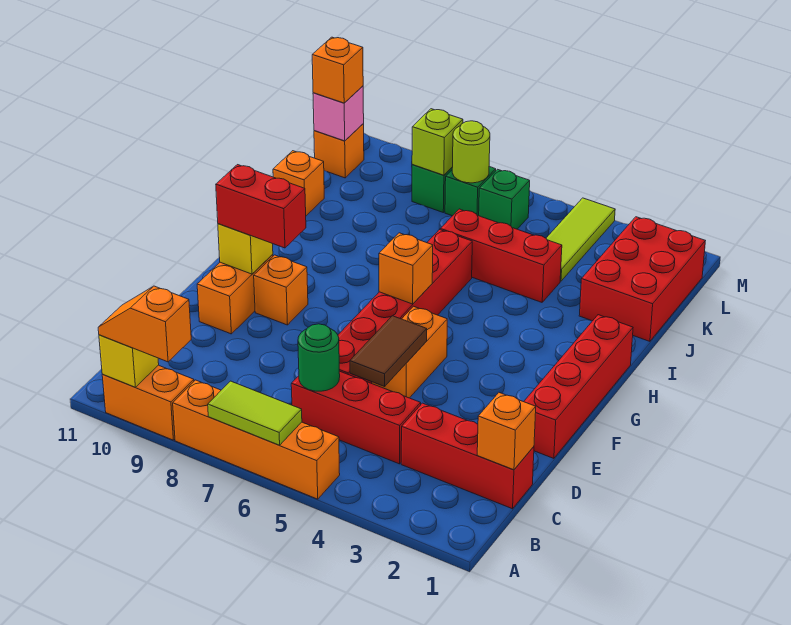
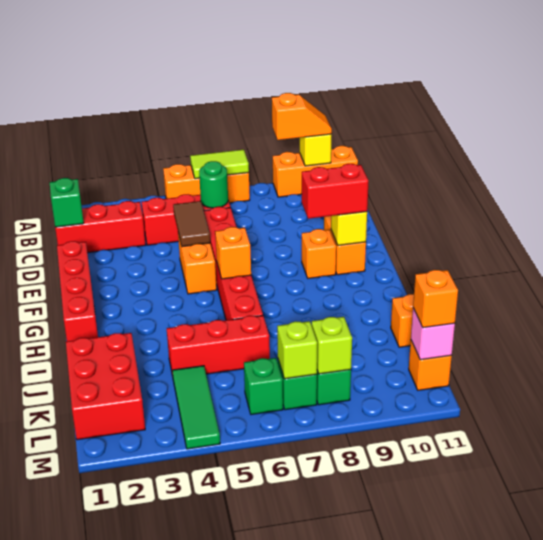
orange 1x4 brick [173,380,340,499] -> orange 1x3 brick [163,164,250,203]
orange 1x2 brick [102,365,194,440] -> orange 1x3 brick [273,146,358,197]
orange 1x1 brick [477,393,536,470] -> green 1x1 brick [50,178,84,227]
lime 1x3 tile [546,198,615,281] -> green 1x3 tile [172,366,220,449]
lime 1x1 round brick [452,121,490,183] -> lime 1x1 brick [277,321,317,379]

